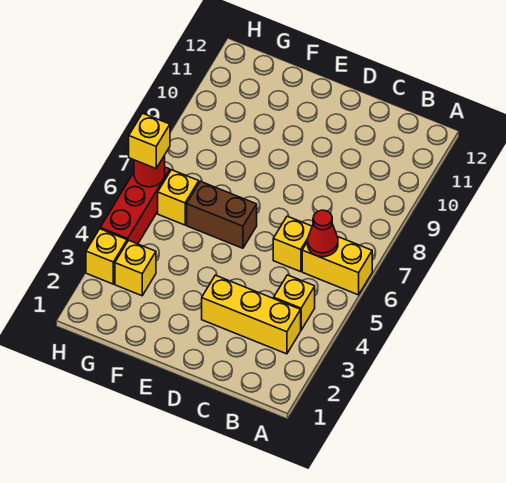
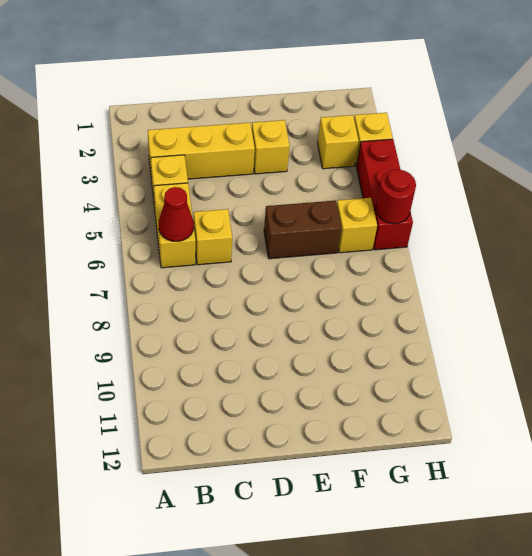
yellow 1x2 brick [302,237,372,295] -> yellow 1x2 brick turned to [154,183,195,268]
yellow 1x1 brick [129,113,170,168] -> yellow 1x1 brick moved to [252,120,290,174]

